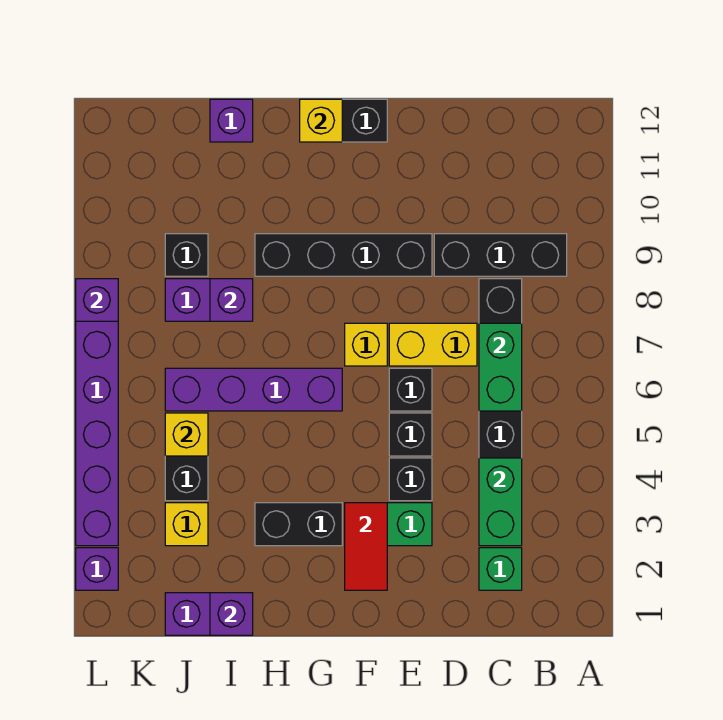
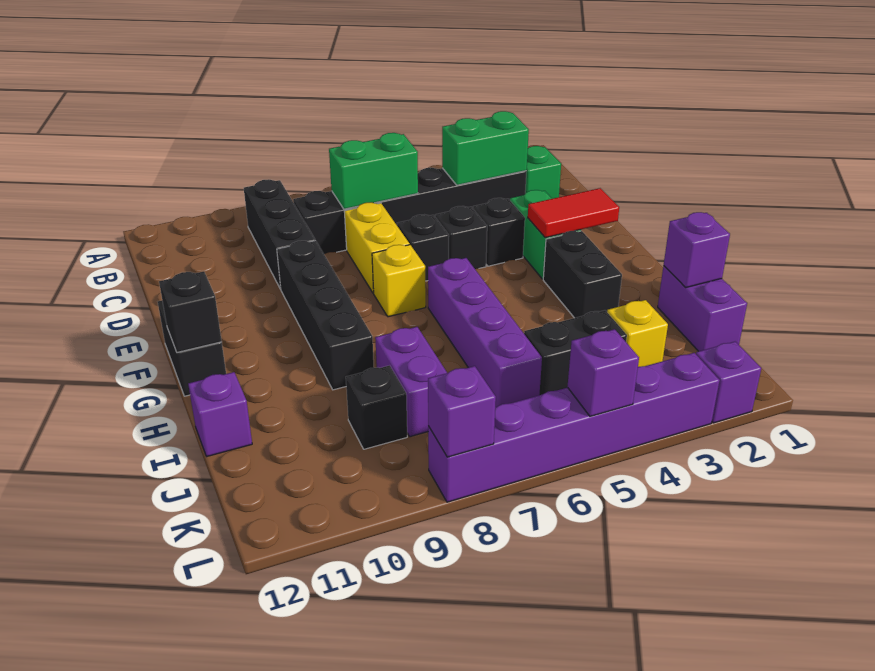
yellow 1x1 brick [300,99,342,142] -> black 1x1 brick [159,271,222,352]
purple 1x1 brick [210,279,253,321] -> purple 1x1 brick moved to [567,329,639,416]
yellow 1x1 brick [165,413,208,456] -> none

